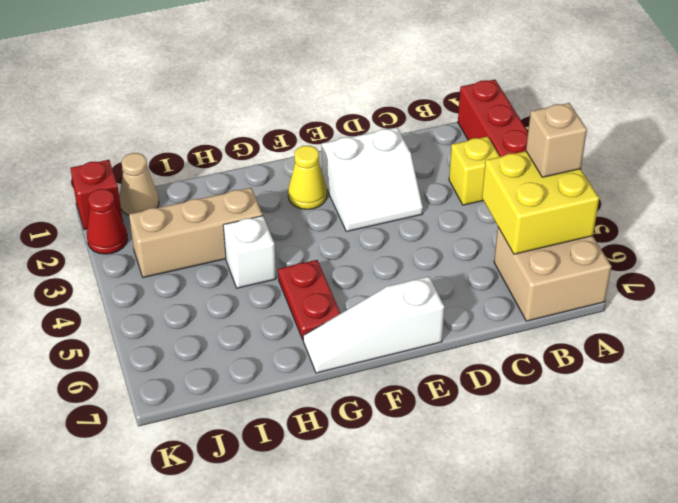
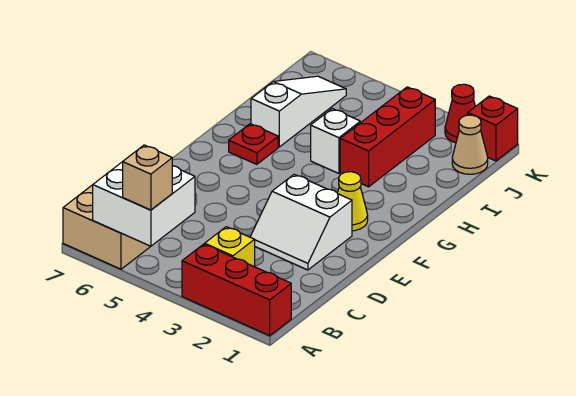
yellow 2x2 brick [482,151,599,254] -> white 2x2 brick [93,162,195,246]
white 2x2 slope [322,127,423,232] -> white 2x2 slope turned to [250,174,352,270]
white 1x3 slope [303,277,444,373] -> white 1x3 slope moved to [251,76,346,147]
red 1x2 plate [278,260,341,339] -> red 1x1 plate [229,124,278,164]
tan 1x3 brick [129,188,263,278] -> red 1x3 brick [340,87,436,187]

